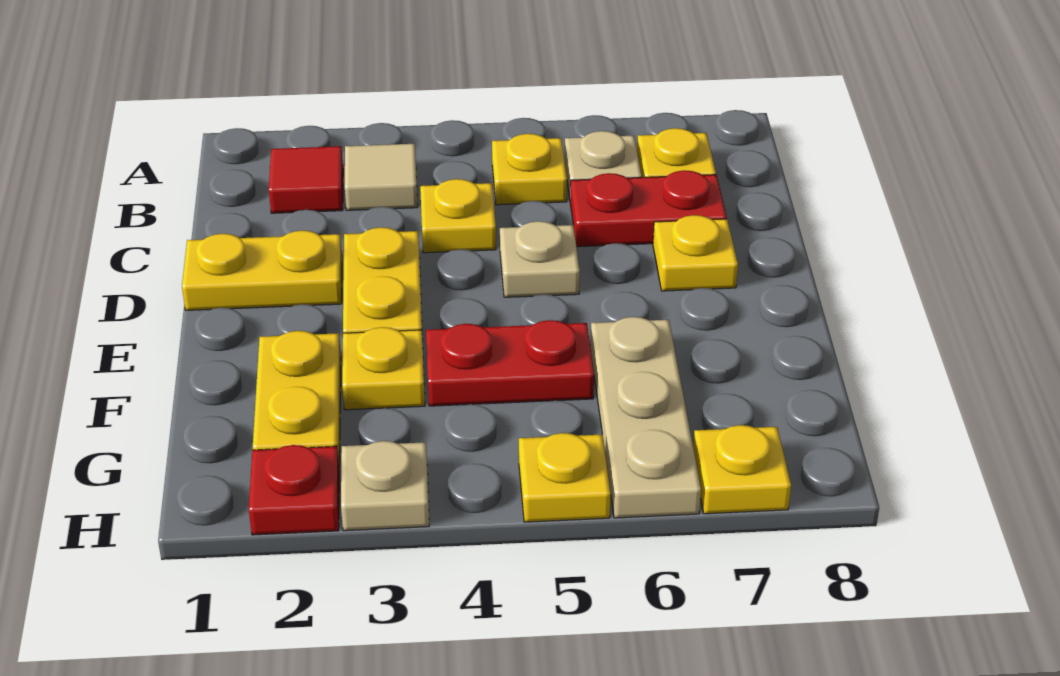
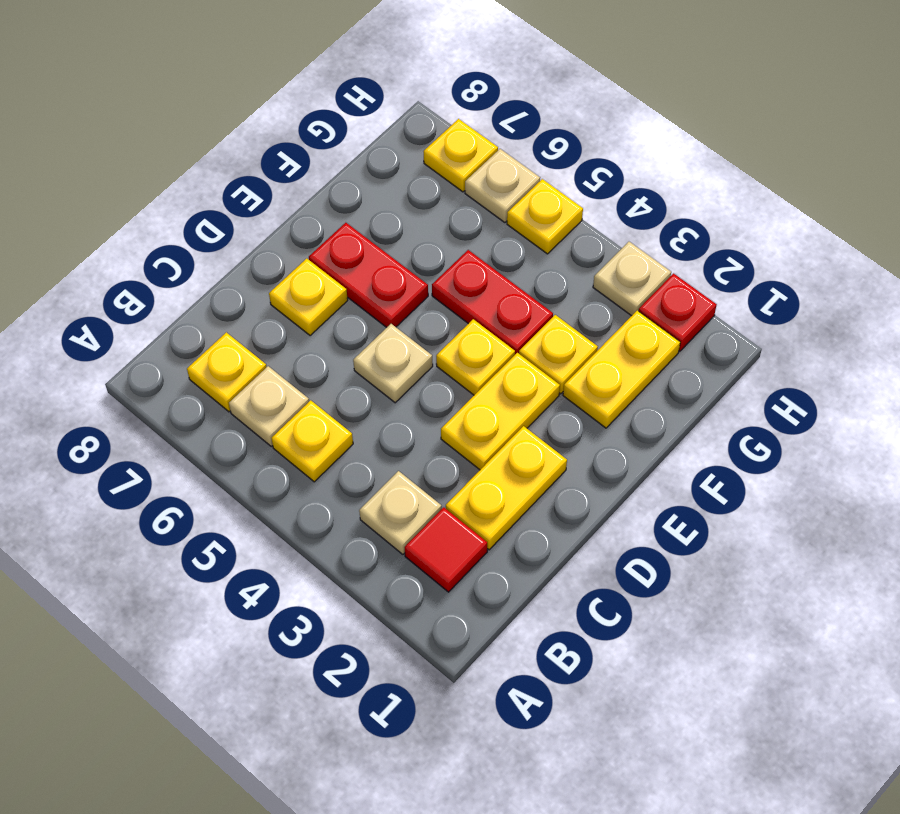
tan 1x1 tile [345,144,418,210] -> tan 1x1 plate [359,471,442,554]
yellow 1x1 plate [420,179,496,253] -> yellow 1x1 plate moved to [436,319,515,395]
red 1x2 plate [570,170,727,247] -> red 1x2 plate moved to [309,223,428,327]
yellow 1x2 plate [182,231,342,310] -> yellow 1x2 plate turned to [446,426,567,550]
tan 1x3 plate [590,317,701,518] -> tan 1x1 plate [465,149,540,223]

